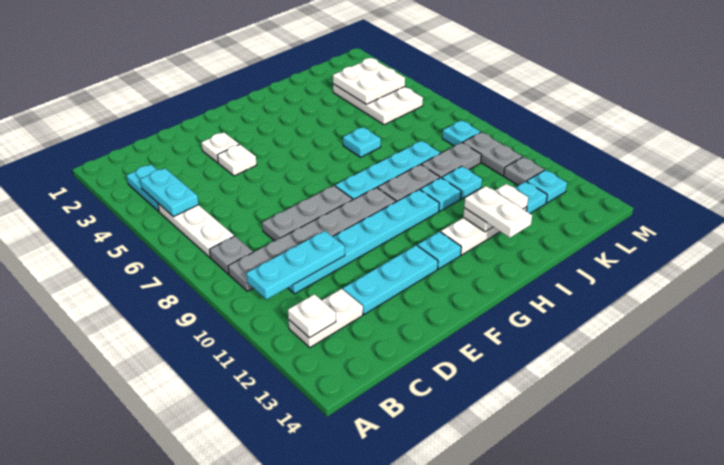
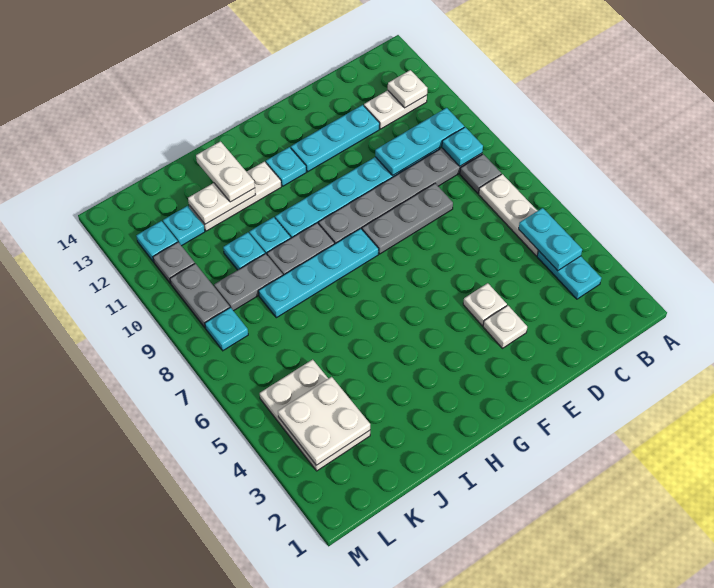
cyan 1x1 plate [343,127,381,157] -> cyan 1x1 plate moved to [442,127,483,166]

